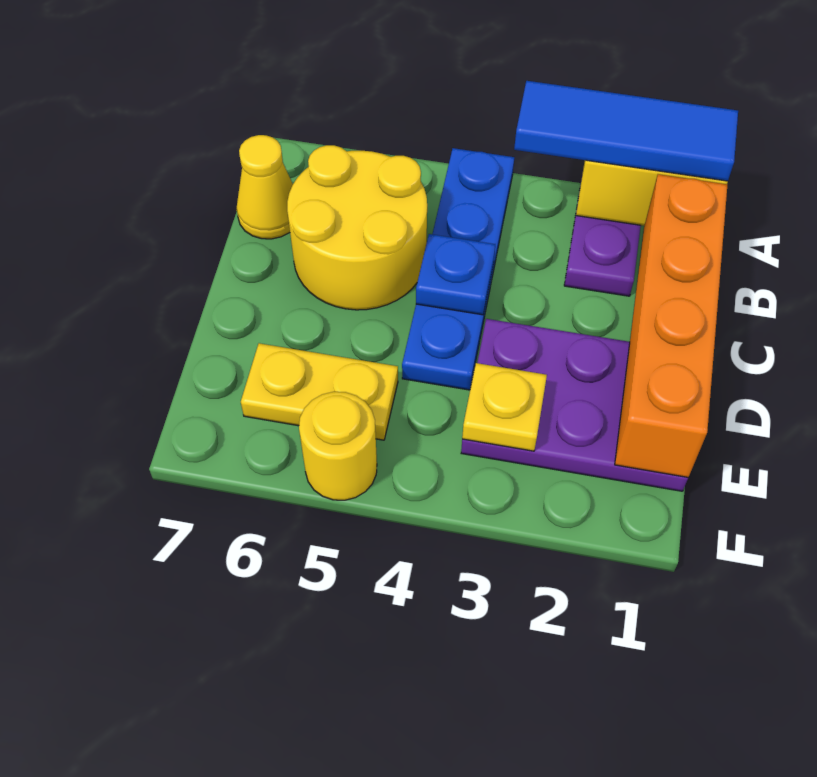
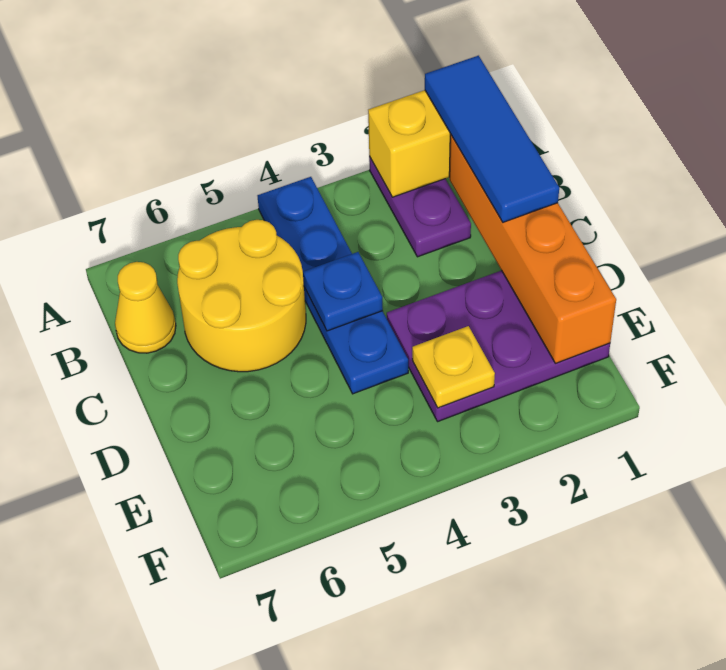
blue 1x3 tile [514,81,738,181] -> blue 1x3 tile turned to [425,56,559,222]
yellow 1x2 plate [241,343,398,440] -> none
yellow 1x1 round brick [299,392,377,500] -> none

